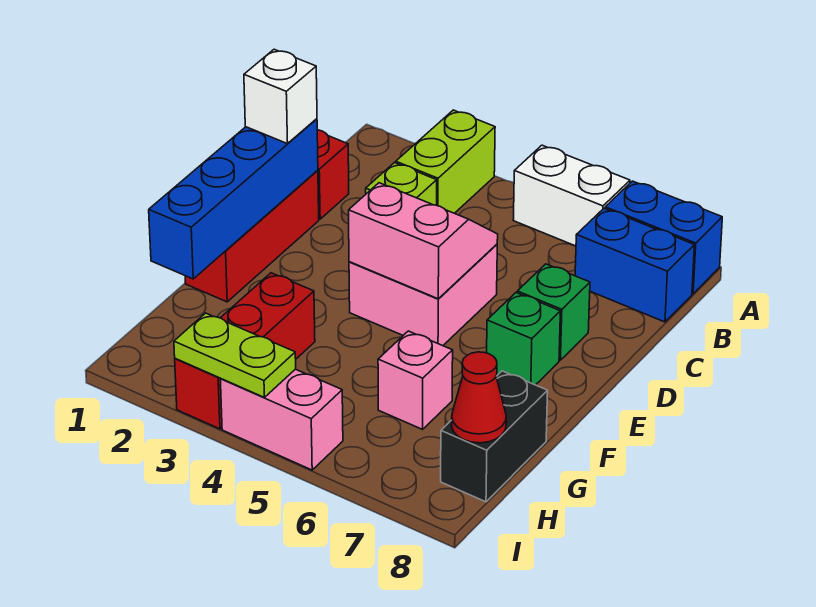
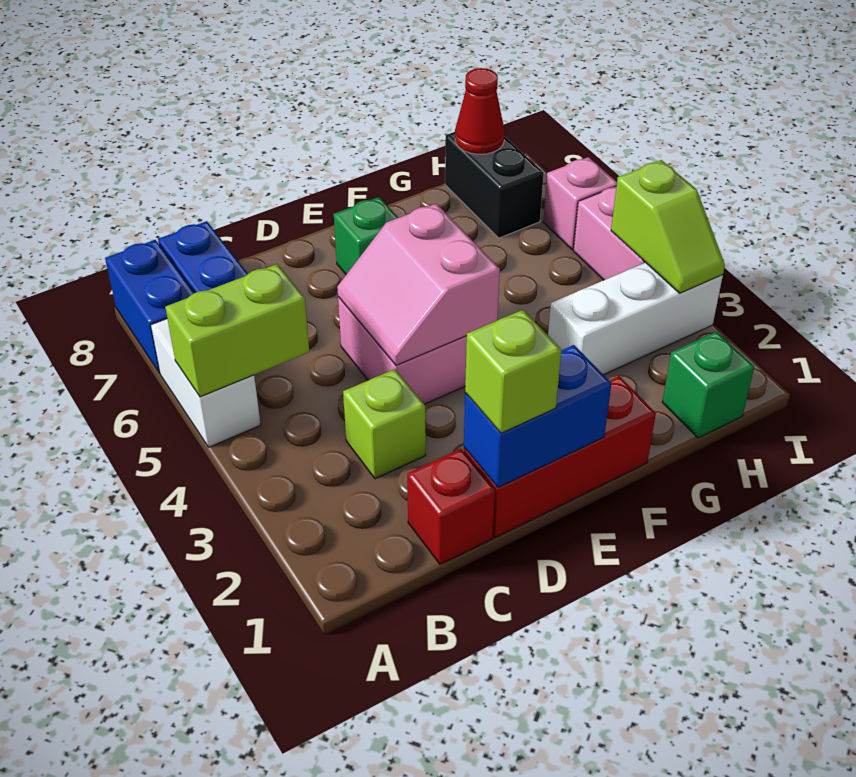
lime 1x2 brick [396,110,495,213] -> lime 1x2 brick moved to [165,264,309,397]
blue 1x4 brick [149,119,318,279] -> blue 1x2 brick [464,345,611,488]
white 1x1 brick [244,49,317,144] -> lime 1x1 brick [465,310,561,433]
green 1x1 brick [517,264,590,360] -> green 1x1 brick moved to [662,332,754,438]
red 1x3 brick [175,273,315,429] -> white 1x3 brick [548,263,723,375]
pink 1x1 brick [378,331,453,429] -> pink 1x1 brick moved to [543,157,617,250]
black 1x2 brick [441,371,548,502] -> black 1x2 brick turned to [445,132,544,238]
lime 1x2 plate [174,313,296,397] -> lime 1x2 slope [611,160,725,293]

